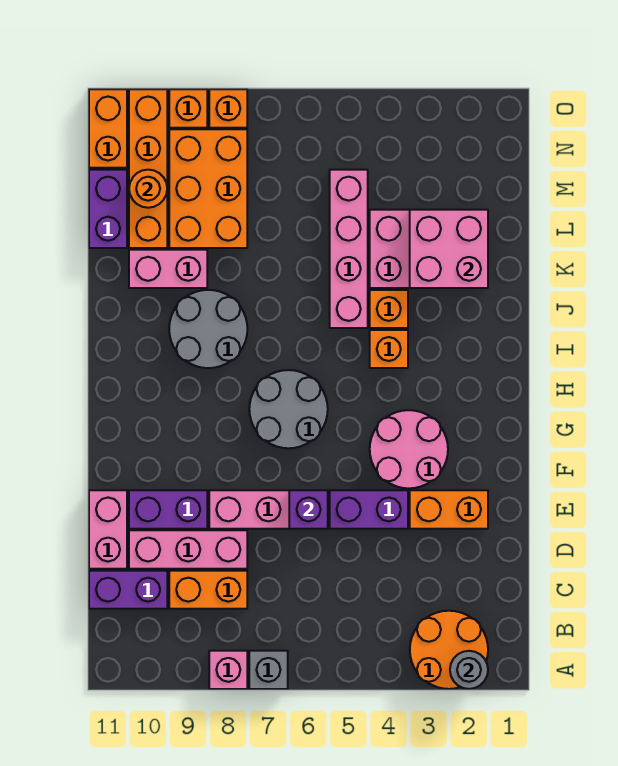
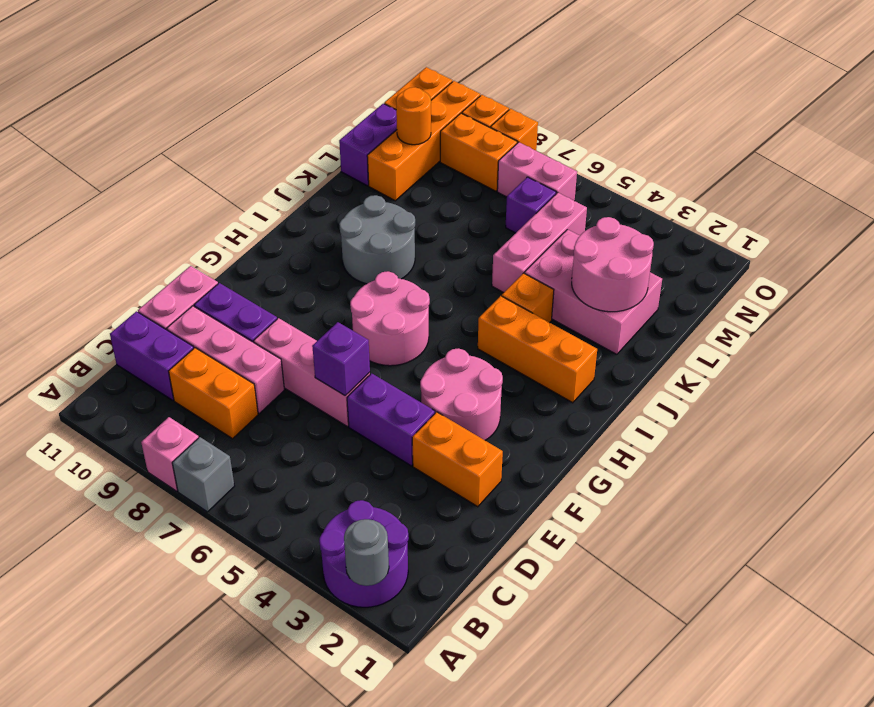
orange 2x2 round brick [410,611,488,689] -> purple 2x2 round brick [319,500,409,607]
grey 2x2 round brick [249,370,328,448] -> pink 2x2 round brick [350,271,430,366]
orange 1x1 brick [370,330,408,368] -> orange 1x3 brick [478,296,597,403]
pink 1x4 brick [330,170,368,328] -> pink 1x3 brick [492,193,587,293]
pink 2x2 brick [410,210,488,288] -> pink 2x2 round brick [572,217,654,312]
pink 1x2 brick [129,250,207,288] -> pink 1x2 brick moved to [497,142,577,201]
orange 2x3 brick [169,129,247,248] -> orange 1x2 brick [440,113,517,191]
none -> purple 1x1 brick [506,177,556,233]

